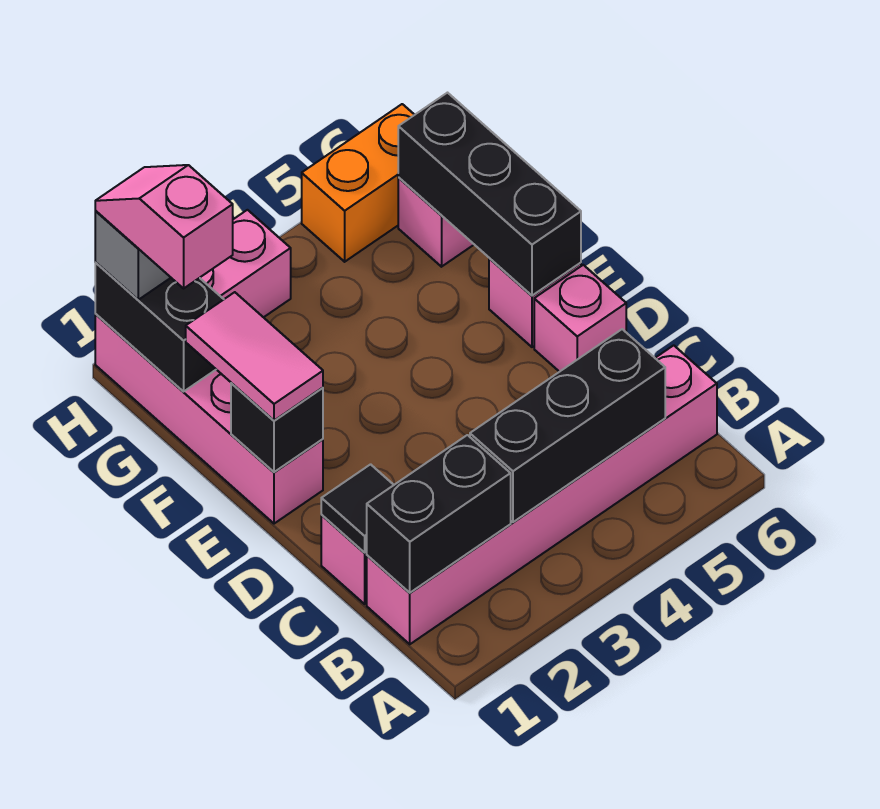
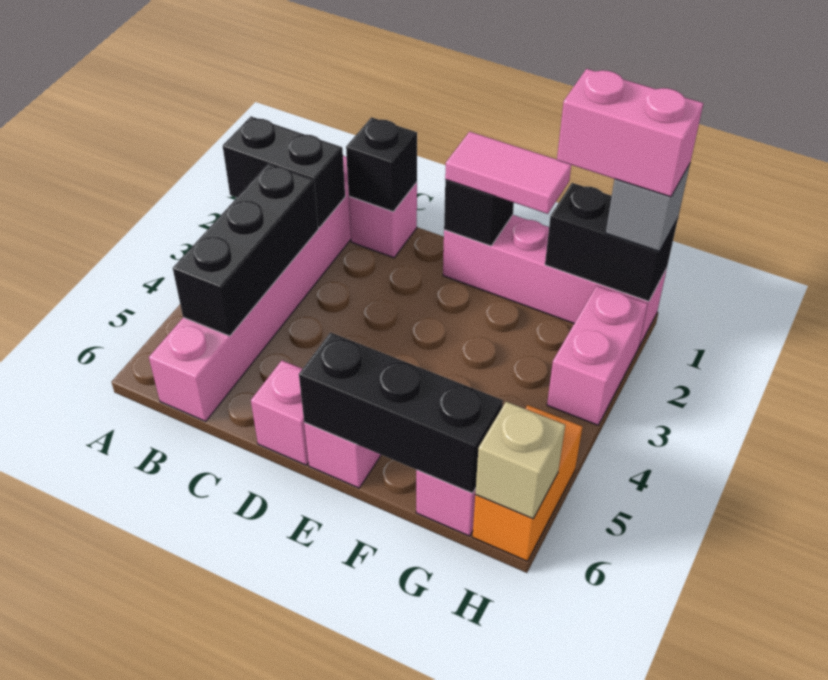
black 1x2 brick [367,435,511,593] -> black 1x2 brick turned to [223,117,345,227]
black 1x1 tile [321,464,393,552] -> black 1x1 brick [346,117,417,212]
pink 1x2 slope [95,165,233,288] -> pink 1x2 brick [557,69,703,197]
none -> tan 1x1 brick [475,402,565,519]

